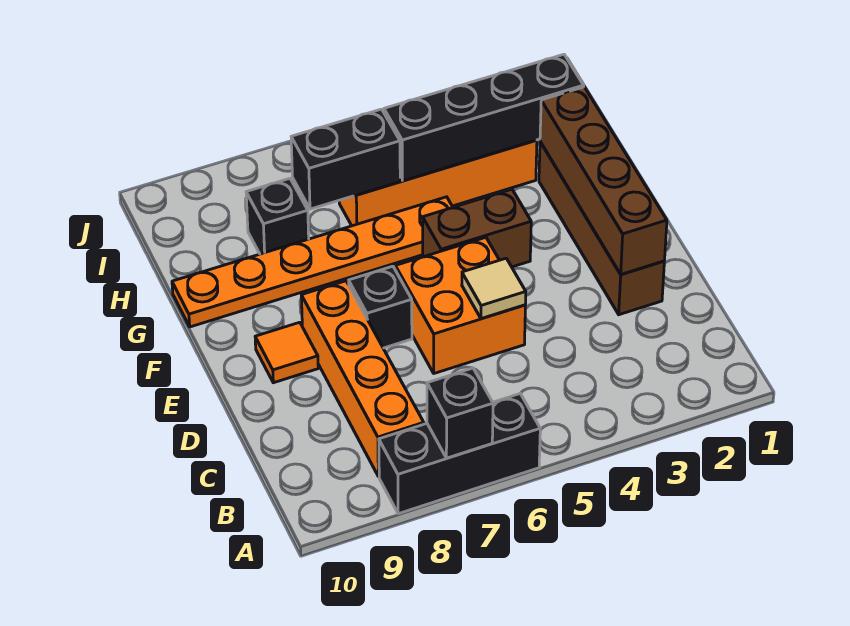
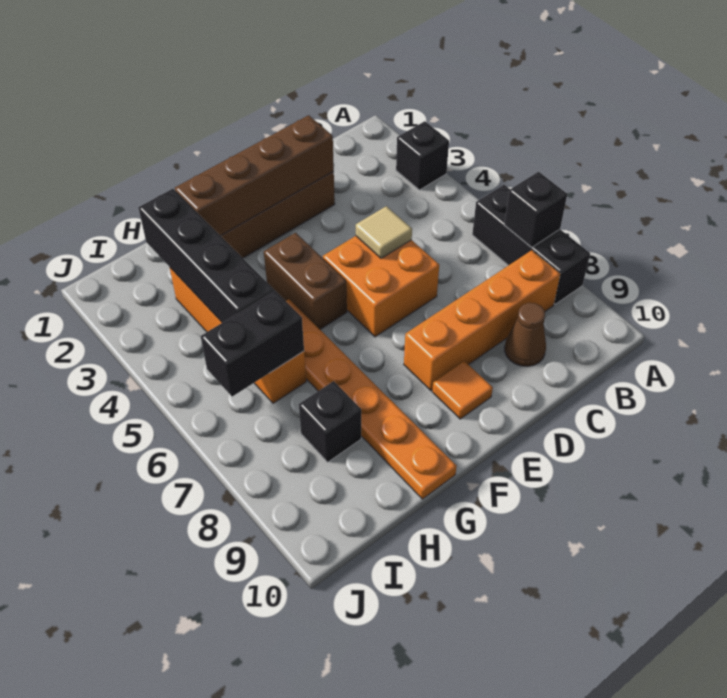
none -> brown 1x1 cone [505,303,546,367]
black 1x1 brick [349,266,412,348] -> black 1x1 brick moved to [396,121,449,190]
black 1x2 brick [291,109,400,209] -> black 1x2 brick turned to [201,291,304,397]

